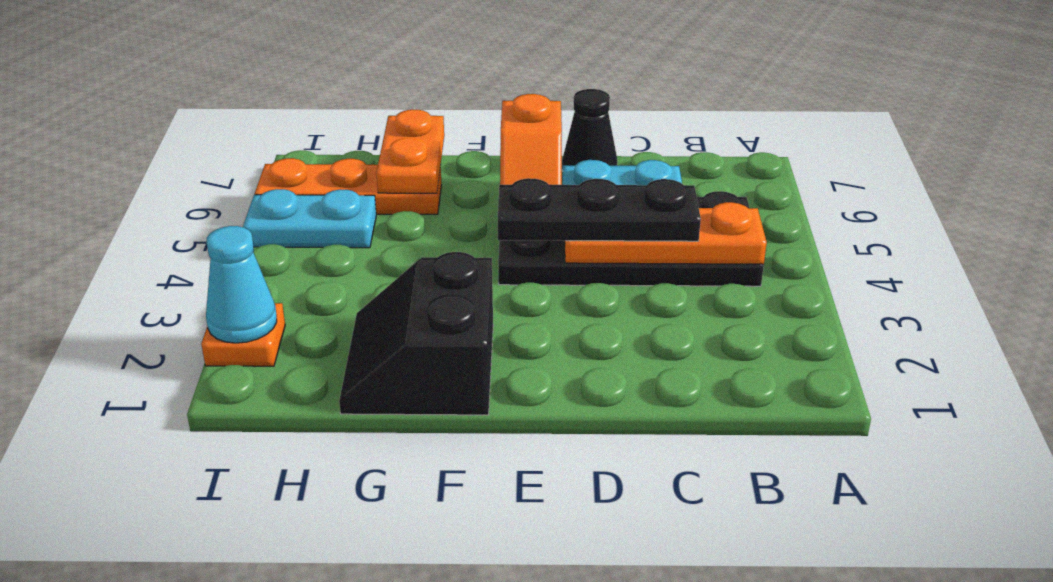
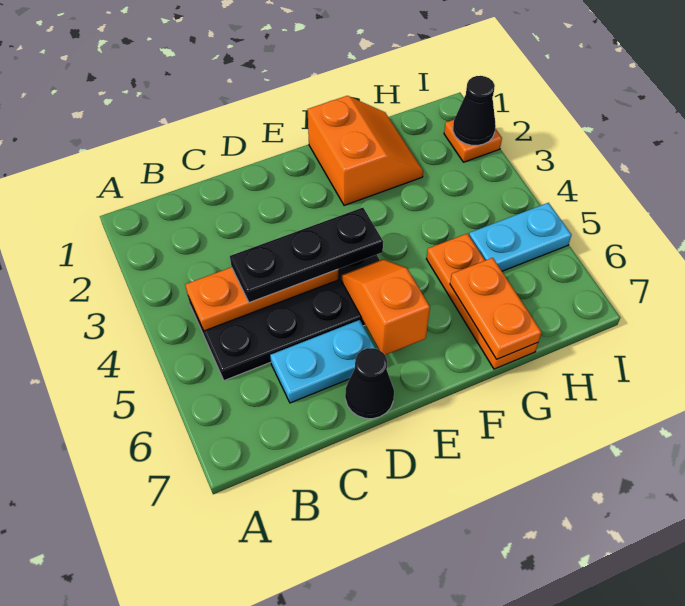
black 2x2 slope [339,252,493,415] -> orange 2x2 slope [307,96,423,206]
orange 1x3 plate [255,158,441,214] -> orange 1x3 plate turned to [426,234,538,369]
cyan 1x1 cone [206,226,277,343] -> black 1x1 cone [453,76,496,146]

